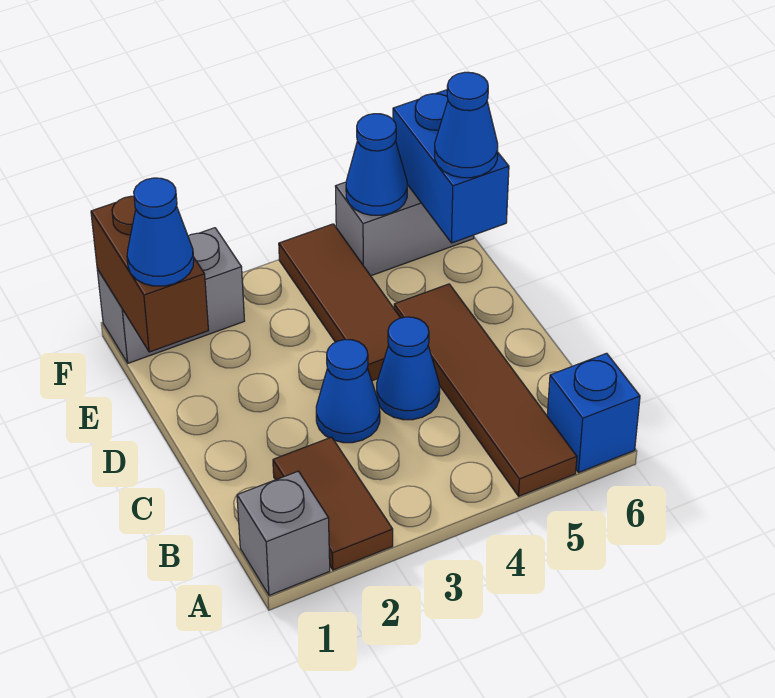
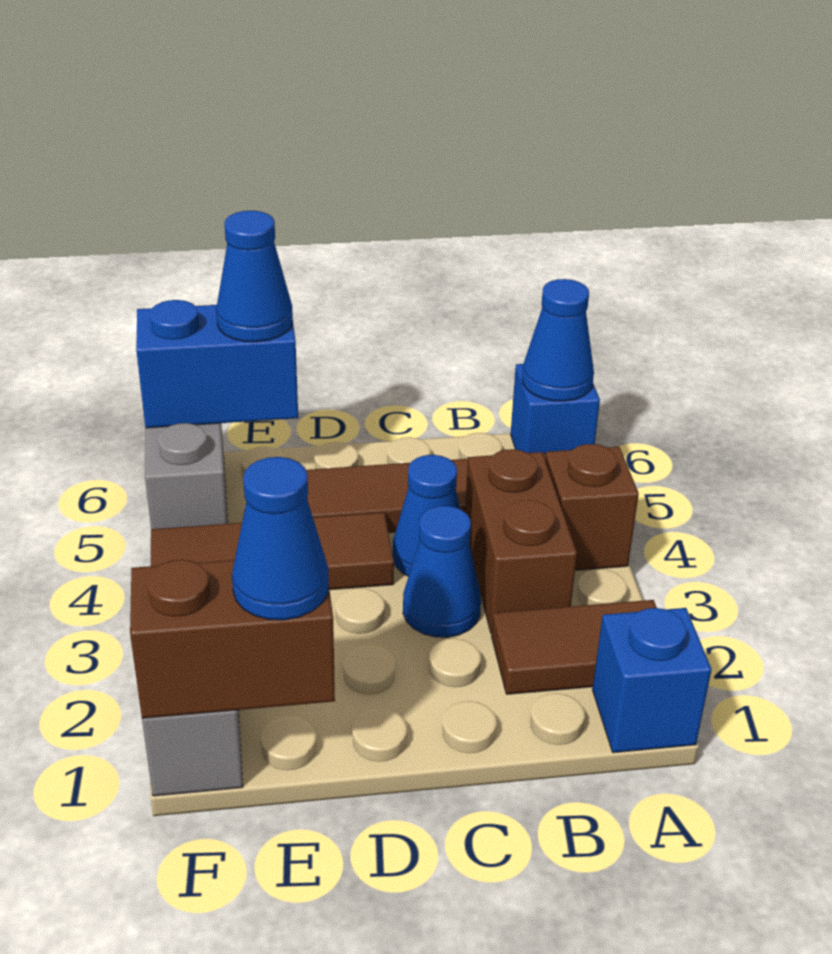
grey 1x1 brick [237,471,330,595] -> blue 1x1 brick [592,608,712,753]
none -> brown 1x1 brick [545,444,639,570]
none -> brown 1x2 brick [465,449,577,634]
blue 1x1 cone [346,114,407,215] -> blue 1x1 cone moved to [522,279,594,401]

